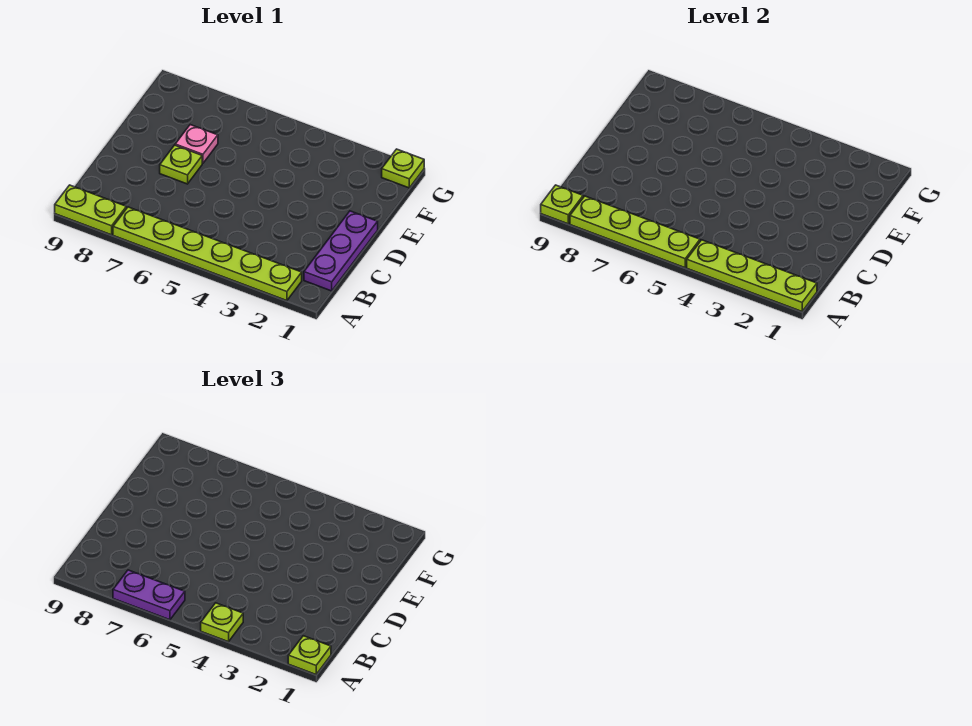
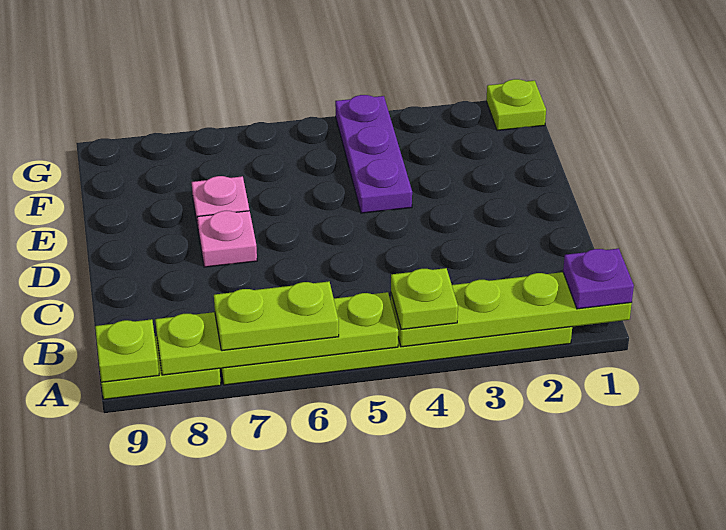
lime 1x1 plate [288,636,331,675] -> purple 1x1 plate [563,249,634,309]
purple 1x2 plate [113,570,185,620] -> lime 1x2 plate [214,282,339,351]
purple 1x3 plate [304,211,378,291] -> purple 1x3 plate moved to [335,95,412,213]
lime 1x1 plate [160,145,202,184] -> pink 1x1 plate [197,211,257,267]

